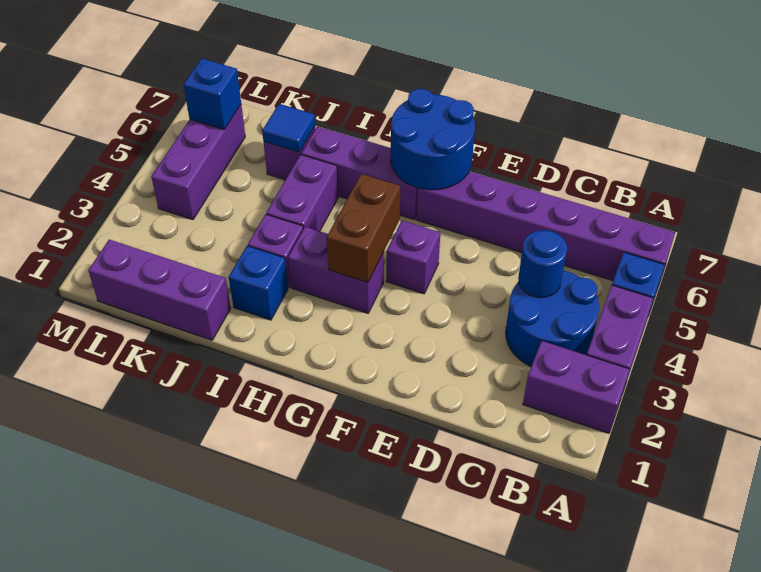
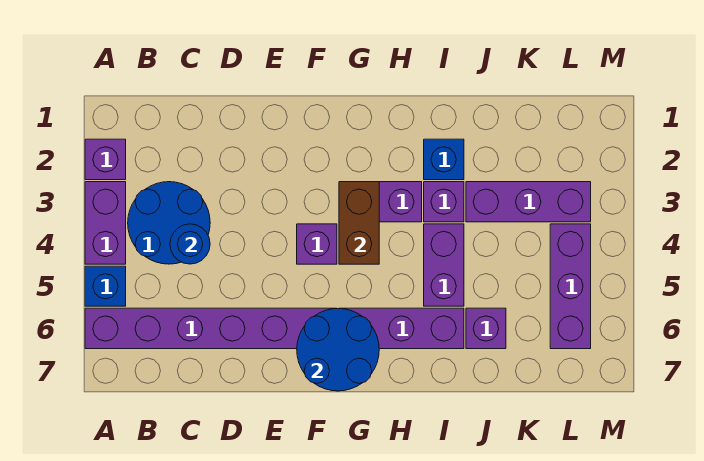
purple 1x2 brick [523,341,630,433] -> purple 1x1 brick [85,139,126,180]
purple 1x3 brick [88,240,231,340] -> purple 1x3 brick moved to [466,182,591,222]
blue 1x1 tile [262,104,315,152] -> none
blue 1x1 brick [184,58,241,129] -> none

